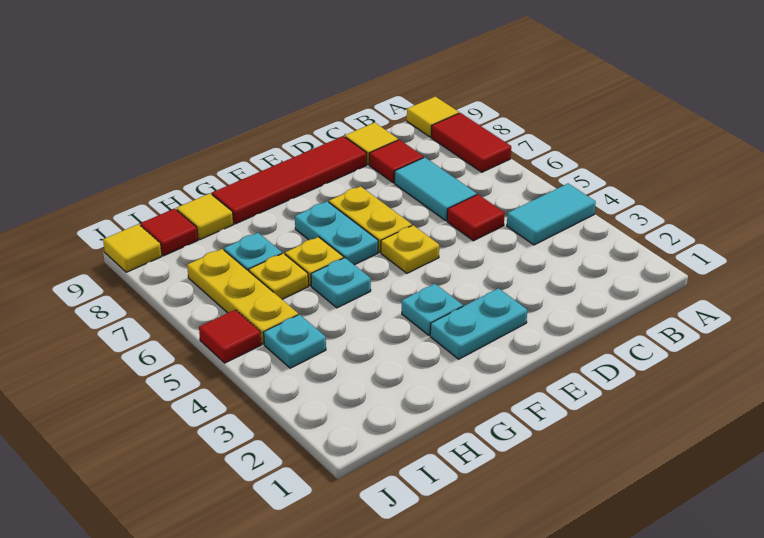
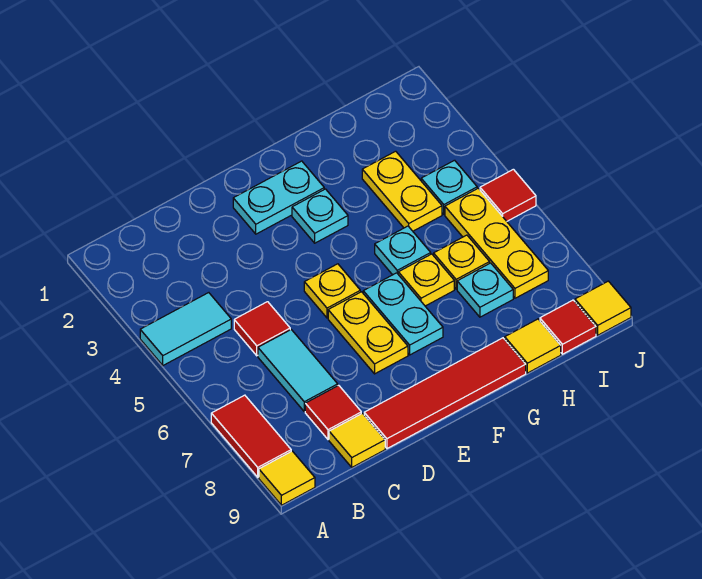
none -> yellow 1x2 plate [362,151,442,231]

